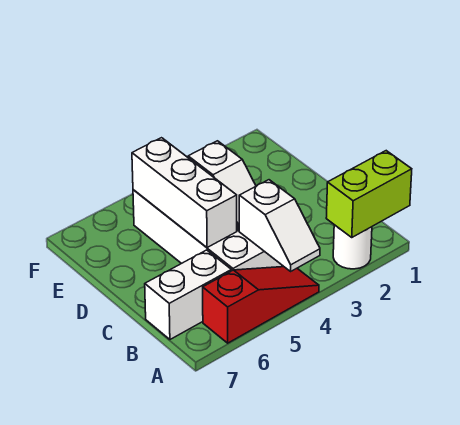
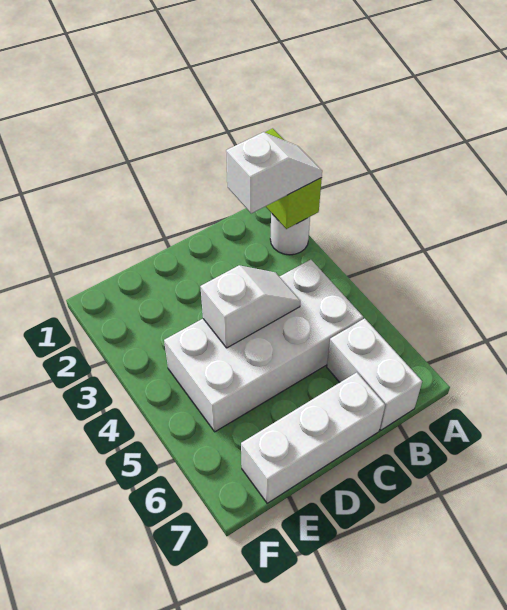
red 1x3 slope [203,267,319,343] -> none
white 1x2 slope [239,180,320,271] -> white 1x2 slope moved to [226,132,322,213]
white 1x3 brick [132,138,237,248] -> white 1x3 brick moved to [241,372,385,503]

